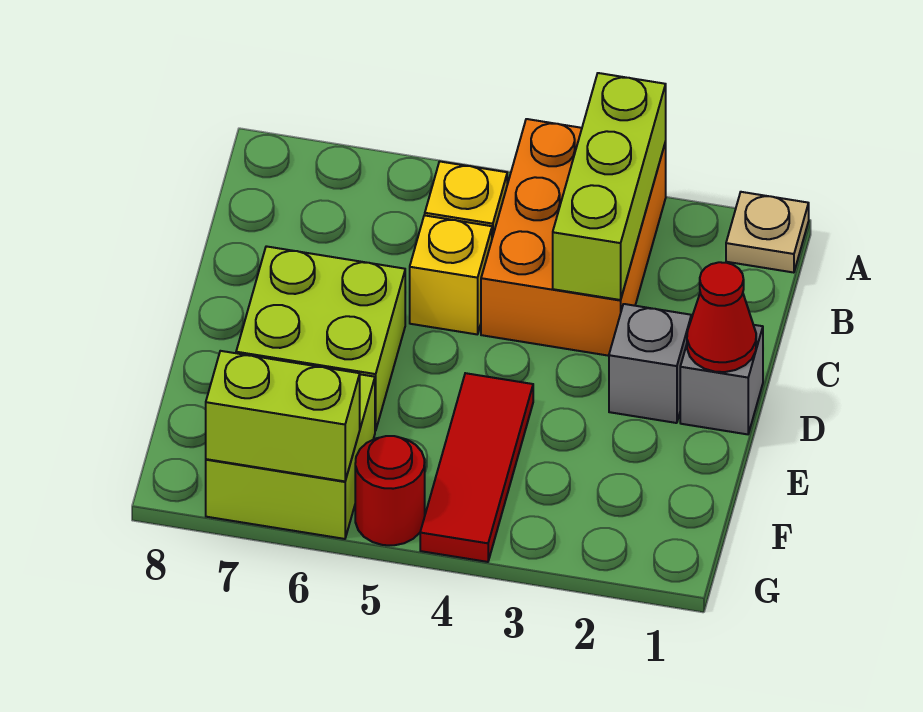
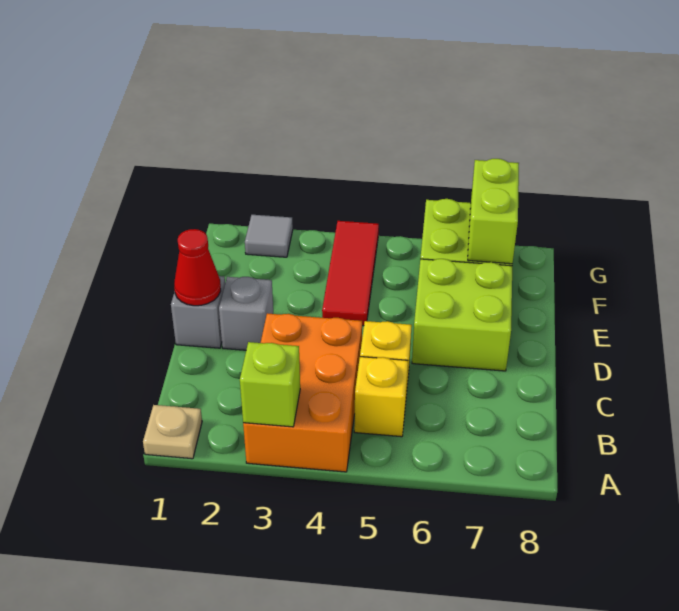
lime 1x3 brick [553,73,666,300] -> lime 1x1 brick [240,342,300,427]
none -> grey 1x1 tile [245,215,293,257]
red 1x1 round brick [355,436,425,545] -> none
lime 1x2 brick [206,351,360,481] -> lime 1x2 brick turned to [468,159,519,264]

